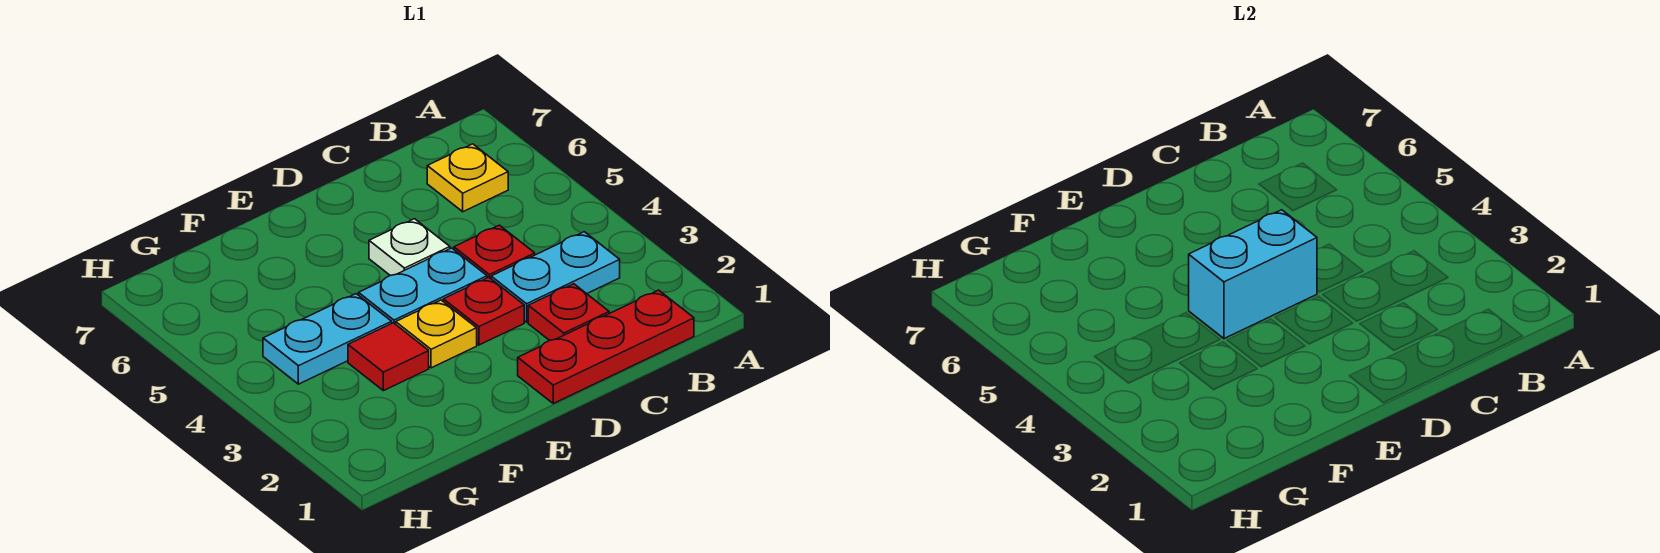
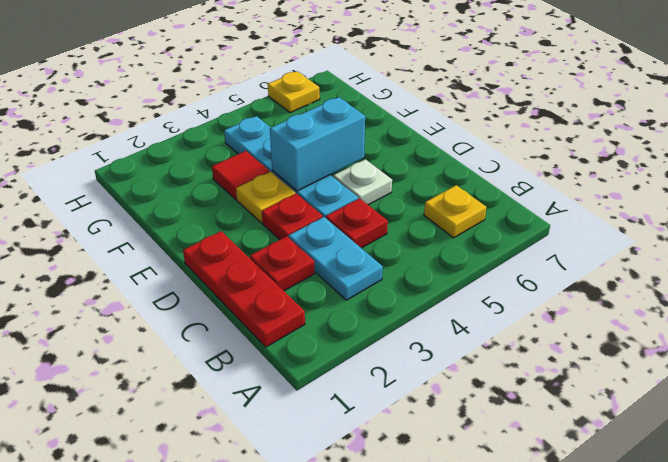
cyan 1x2 brick [1189,210,1317,339] -> cyan 1x2 brick turned to [270,97,365,191]
none -> yellow 1x1 plate [268,71,320,113]

